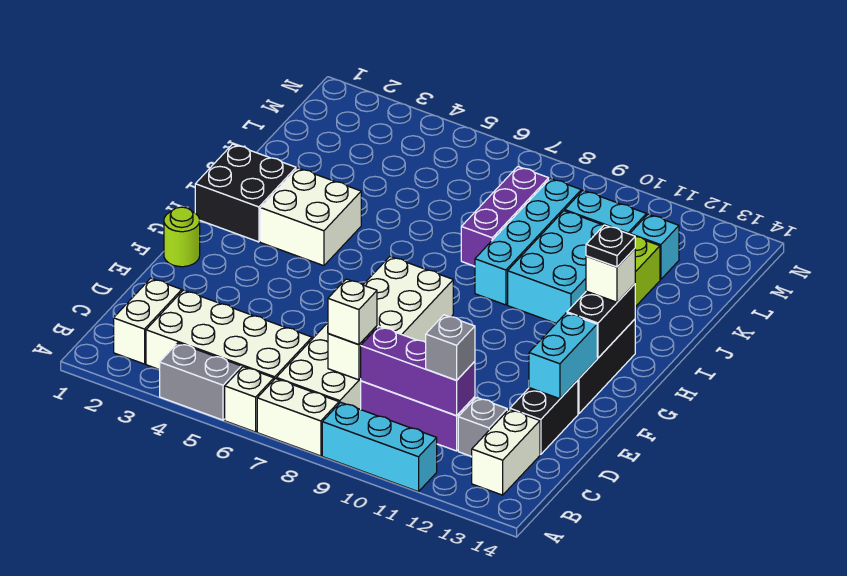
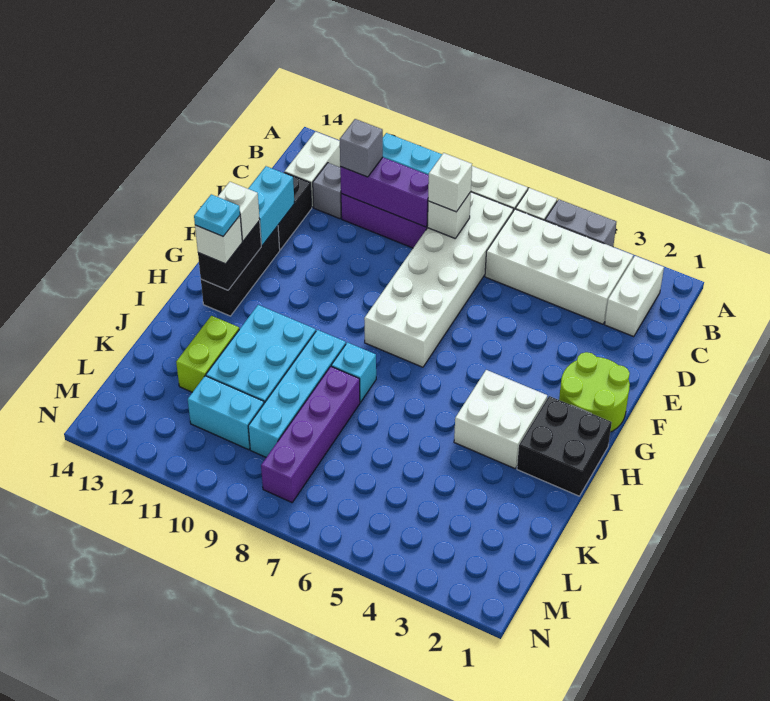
lime 1x1 round brick [164,207,200,267] -> lime 2x2 round brick [559,352,630,432]
none -> white 1x1 brick [218,182,260,241]
black 1x1 plate [586,225,635,267] -> cyan 1x1 plate [194,194,240,236]
purple 1x3 brick [461,167,549,266] -> purple 1x4 brick [261,366,360,502]
cyan 1x1 brick [630,214,679,280] -> cyan 1x1 brick moved to [331,342,376,402]

